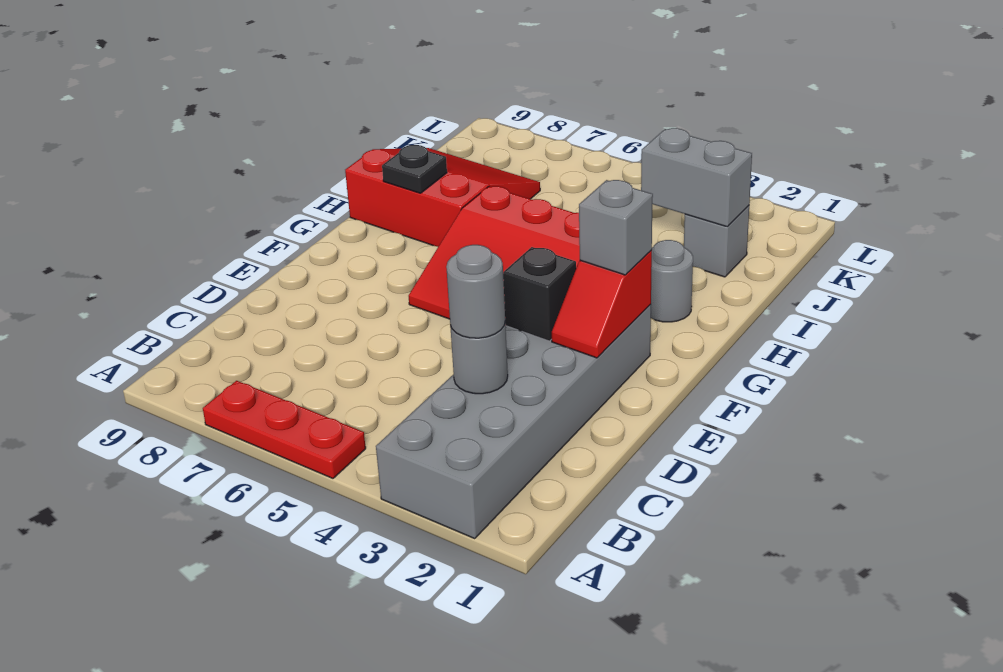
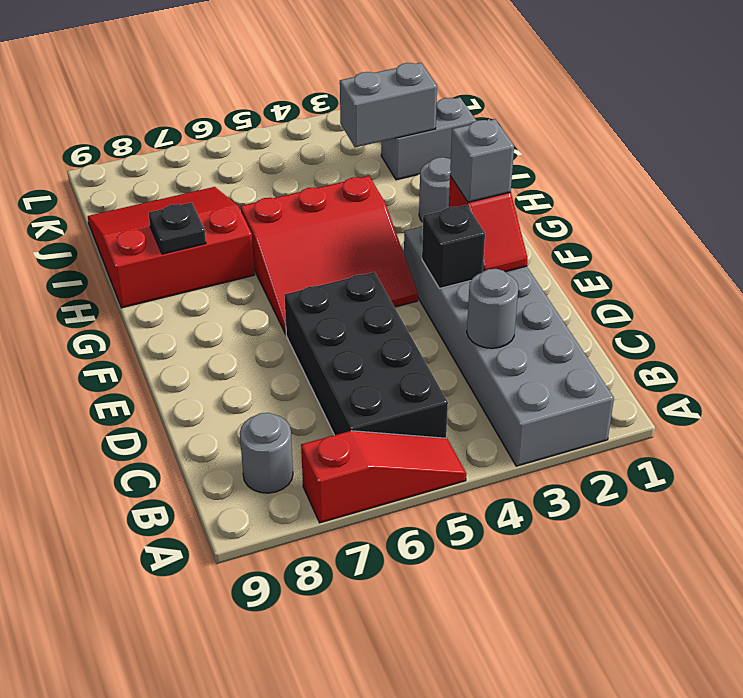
red 1x3 plate [203,381,366,478] -> red 1x3 slope [301,431,466,523]
none -> black 2x4 brick [284,272,448,438]
grey 1x1 round brick [446,245,505,338] -> grey 1x1 round brick moved to [240,413,293,493]
grey 1x1 brick [684,206,749,277] -> grey 1x2 brick [381,97,476,180]

